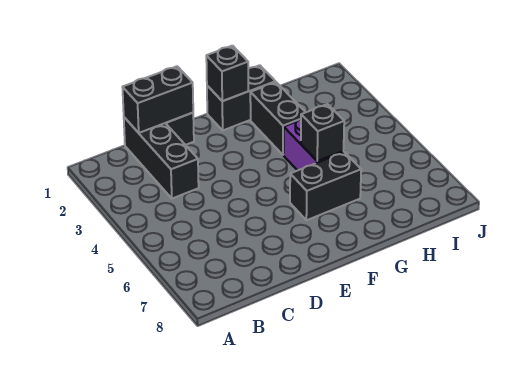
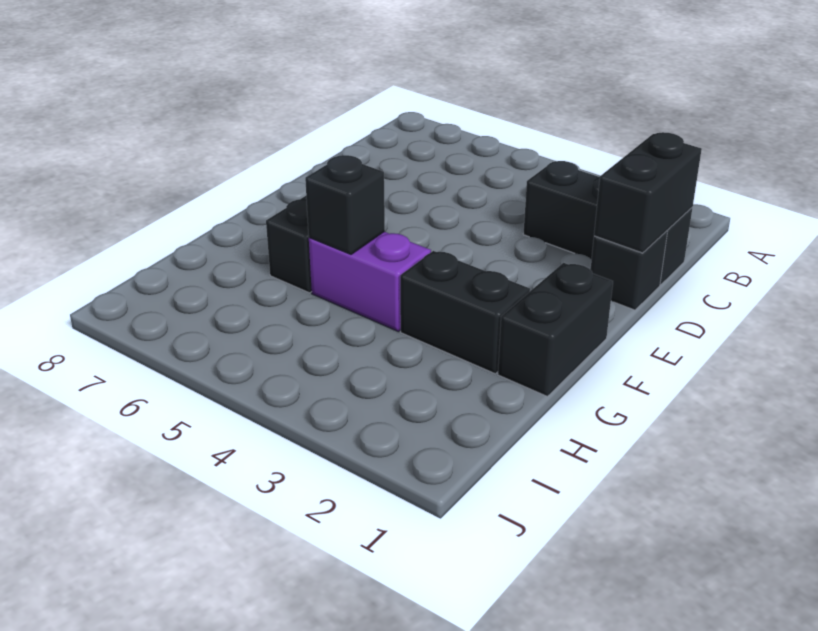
black 1x1 brick [206,46,248,101] -> none

